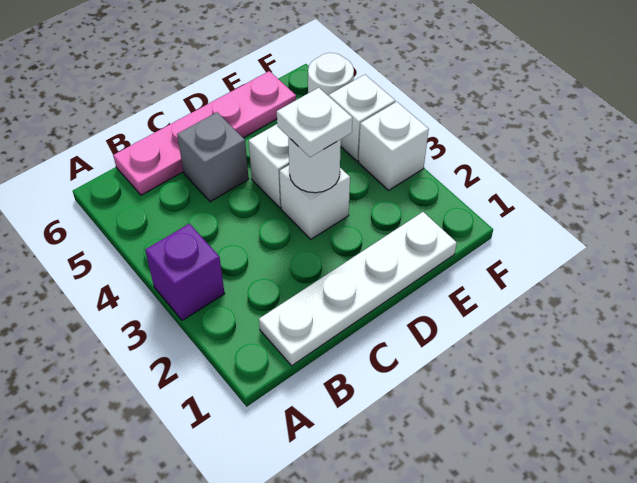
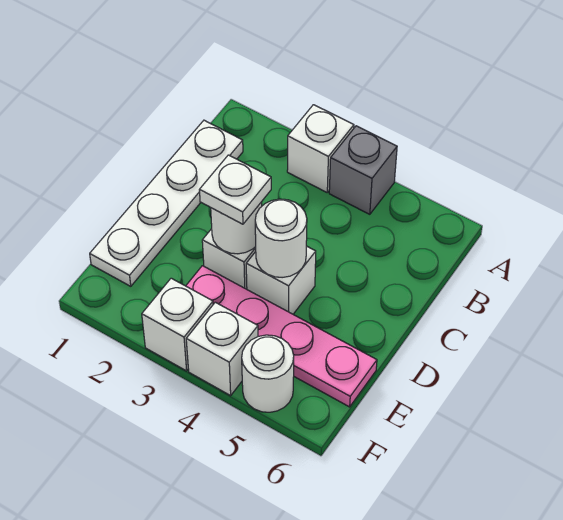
purple 1x1 brick [145,224,225,320] -> white 1x1 brick [287,105,354,192]
pink 1x4 plate [113,71,296,195] -> pink 1x4 plate turned to [186,266,377,407]
grey 1x1 brick [177,112,249,202] -> grey 1x1 brick moved to [329,126,397,214]
none -> white 1x1 round brick [255,199,307,278]

